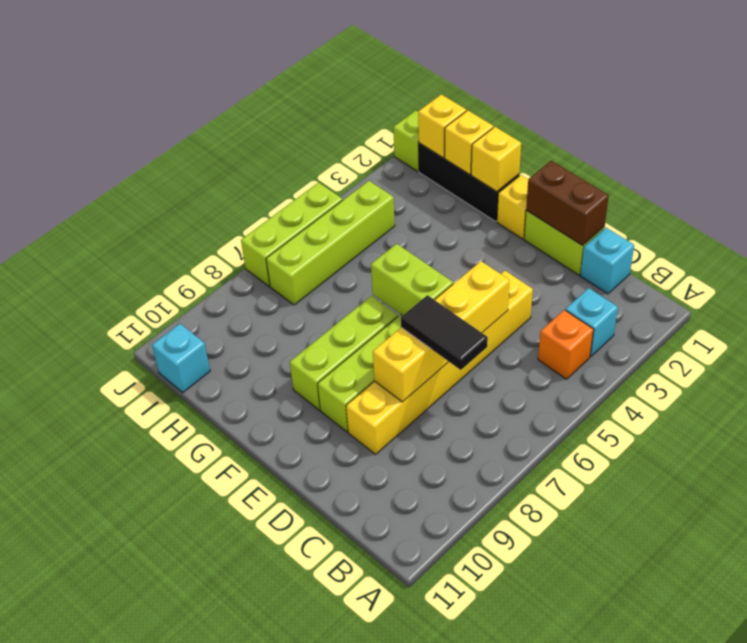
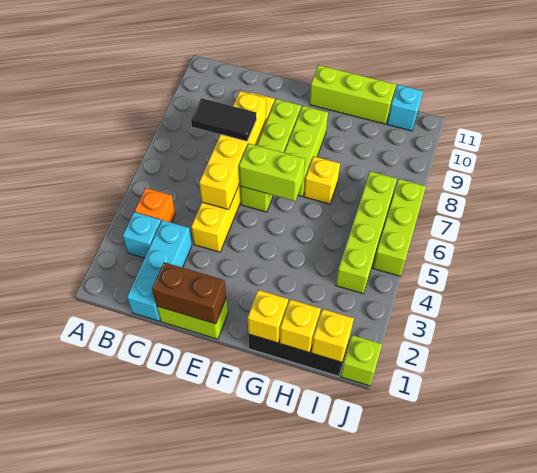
cyan 1x1 brick [580,228,634,294] -> cyan 1x3 brick [127,220,192,321]
yellow 1x1 brick [497,175,528,239] -> yellow 1x1 brick moved to [304,157,340,204]
none -> lime 1x3 brick [310,65,396,124]

